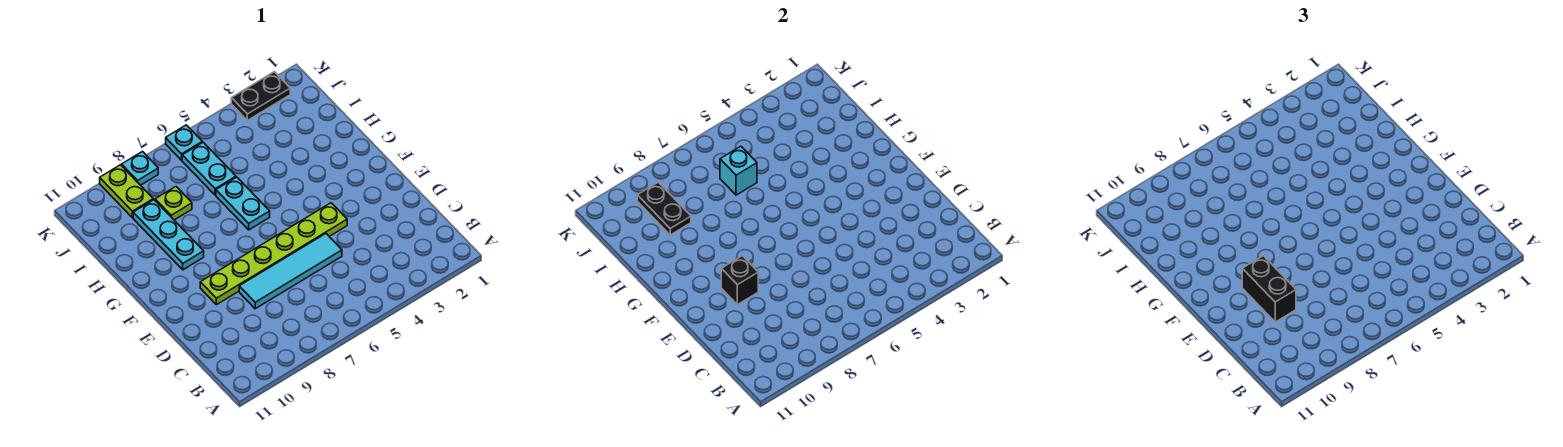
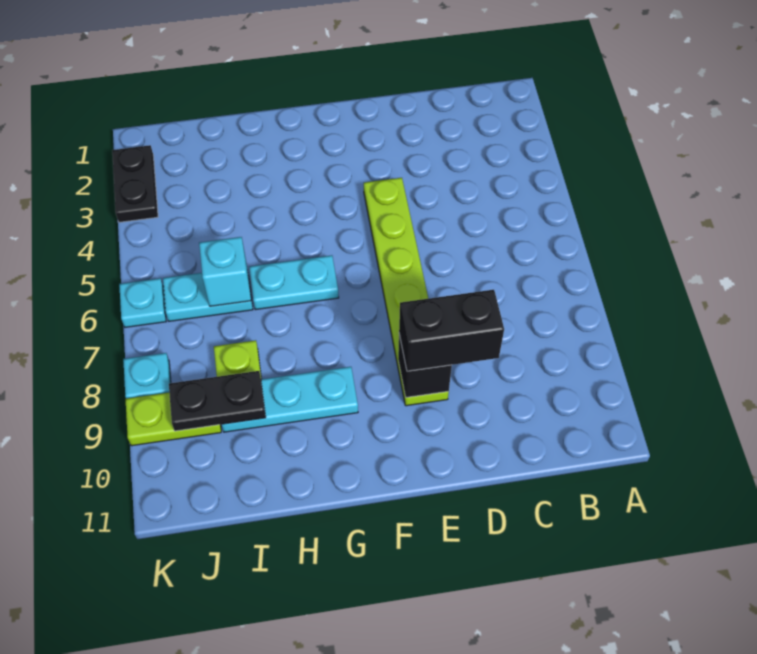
cyan 1x4 tile [239,234,342,309] -> none

